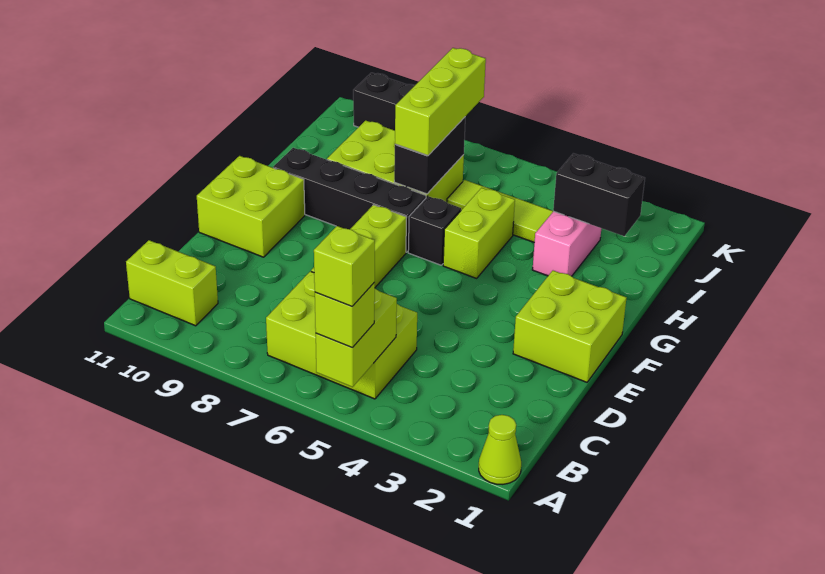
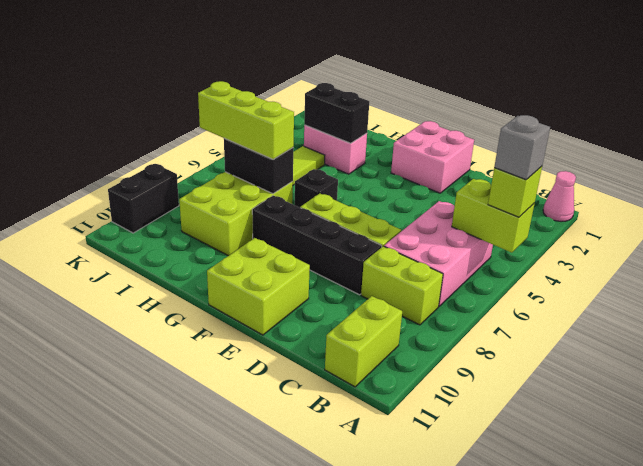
lime 1x1 cone [479,415,521,484] -> pink 1x1 cone [543,171,576,222]
lime 1x1 brick [314,226,375,306] -> grey 1x1 brick [494,115,550,180]
lime 2x3 brick [266,271,417,399] -> pink 2x3 brick [384,201,493,306]
lime 2x2 brick [513,271,626,382] -> pink 2x2 brick [391,121,474,193]
lime 1x2 brick [443,188,515,278] -> lime 1x2 brick moved to [361,246,443,325]
black 1x4 brick [273,148,426,252] -> black 1x4 brick turned to [252,196,382,295]
black 1x2 brick [553,153,645,236] -> black 1x2 brick turned to [304,83,369,143]

